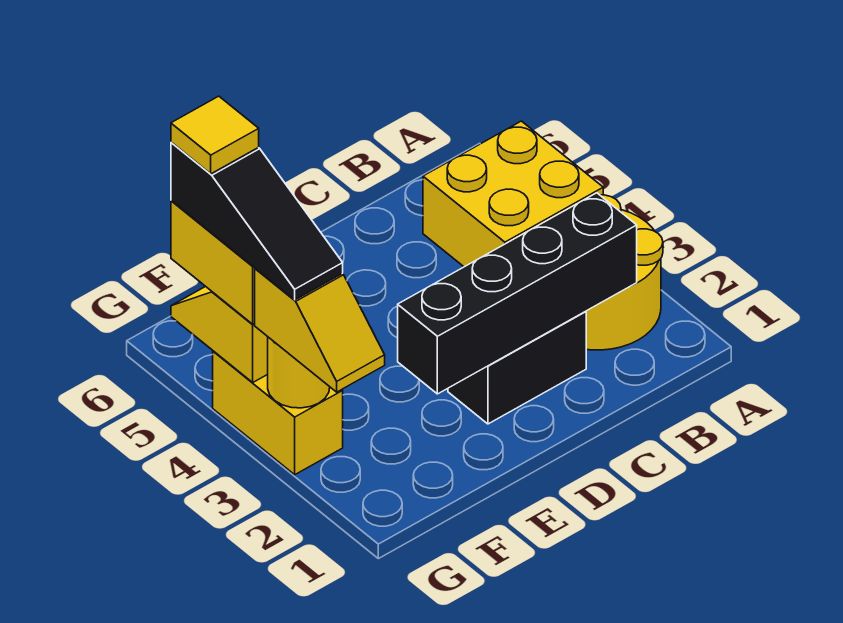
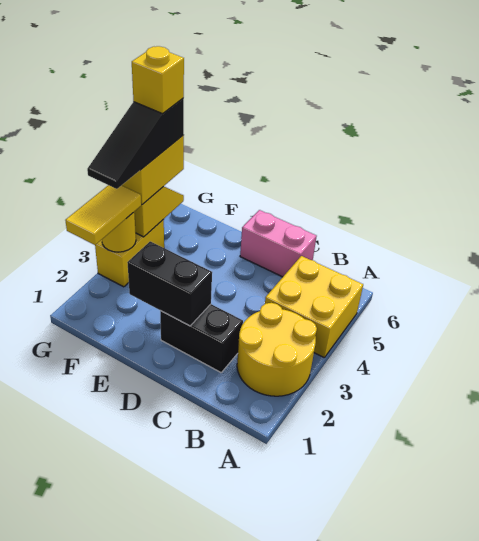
black 1x4 brick [398,193,637,394] -> black 1x2 brick [127,241,212,326]
none -> pink 1x2 brick [240,210,317,277]
yellow 1x2 slope [255,268,385,392] -> yellow 1x2 tile [65,185,142,245]
yellow 1x1 tile [171,96,259,174] -> yellow 1x1 brick [132,46,184,114]

